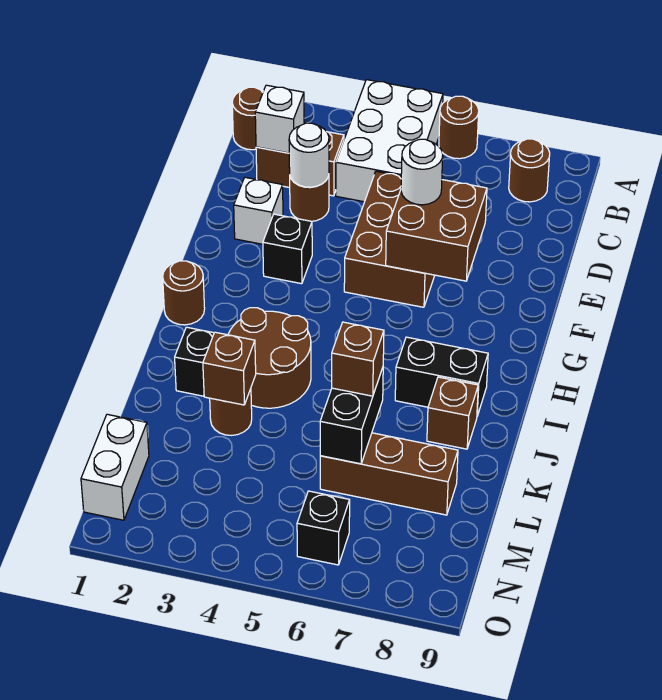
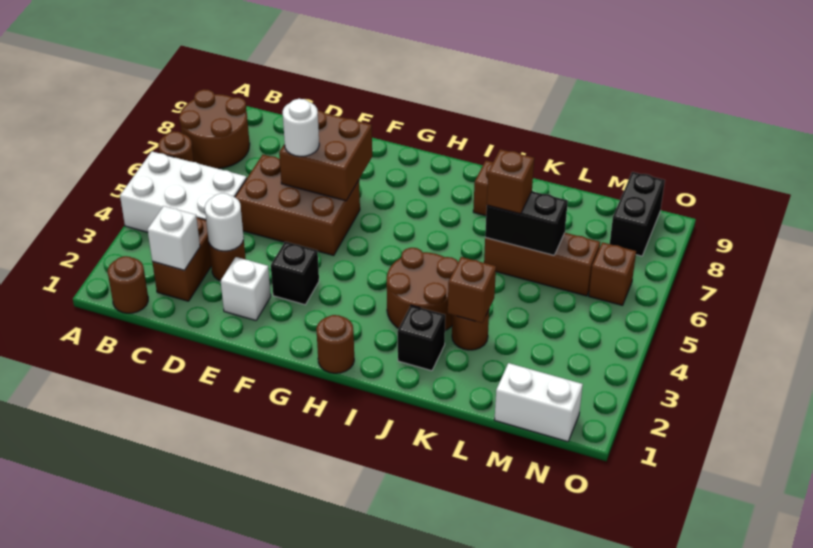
brown 1x1 round brick [509,139,550,202] -> brown 2x2 round brick [179,89,250,169]
black 1x2 brick [395,337,488,416] -> black 1x2 brick moved to [610,172,665,256]
brown 1x3 brick [320,433,458,515] -> brown 1x3 brick turned to [484,233,600,296]
black 1x1 brick [297,491,350,565] -> brown 1x1 brick [589,242,636,305]

